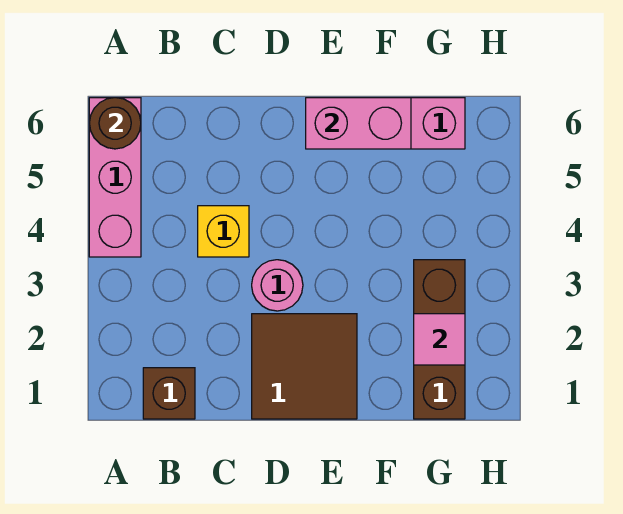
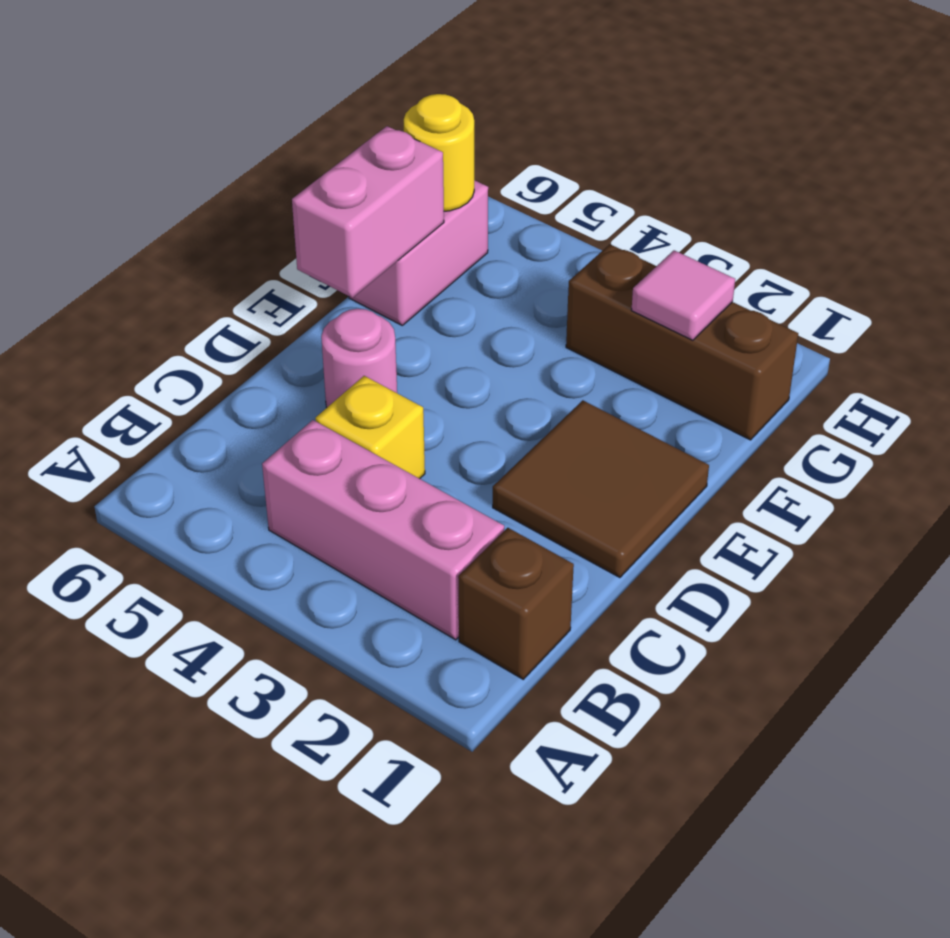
pink 1x3 brick [89,98,141,257] -> pink 1x3 brick moved to [262,420,504,640]
brown 1x1 round brick [89,98,141,149] -> none
pink 1x1 round brick [252,260,303,311] -> pink 1x1 round brick moved to [321,309,397,408]
none -> yellow 1x1 round brick [404,94,474,211]

